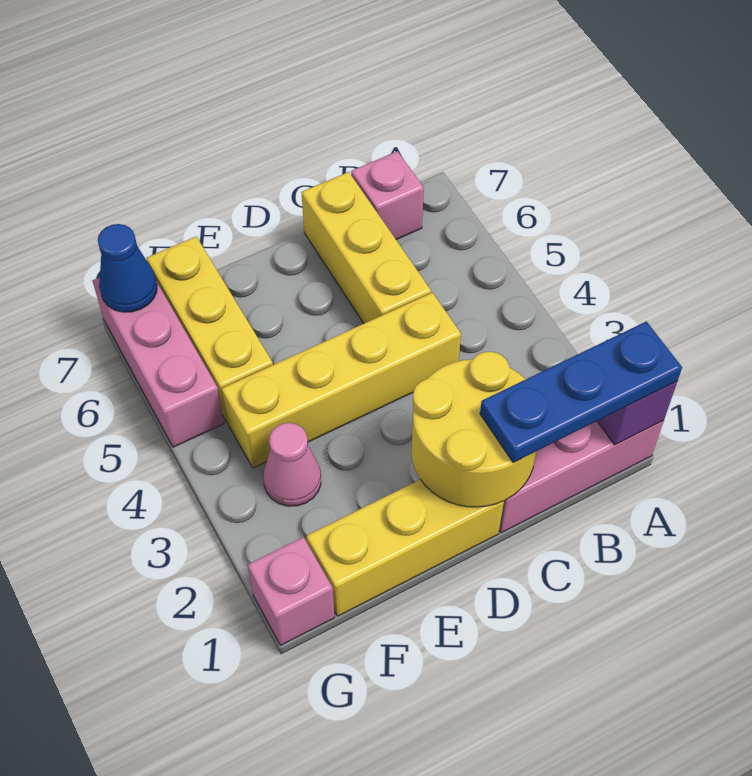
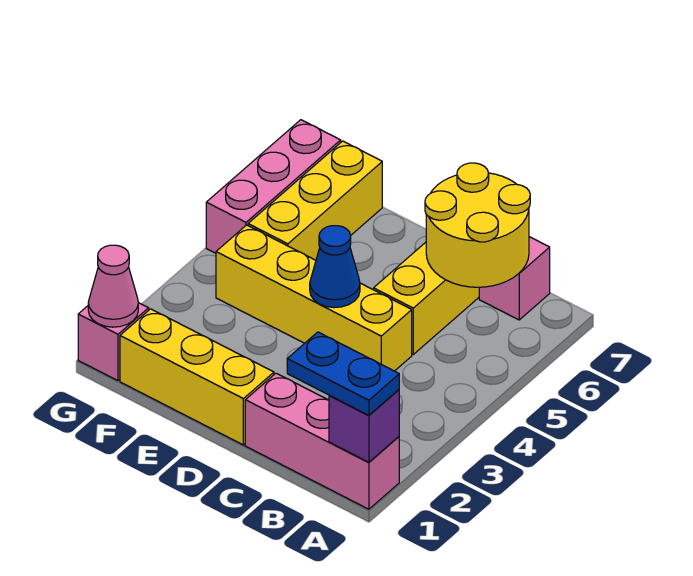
blue 1x3 plate [480,321,682,463] -> blue 1x2 plate [287,332,399,415]
yellow 2x2 round brick [411,352,536,507] -> yellow 2x2 round brick moved to [425,163,530,287]
pink 1x1 cone [263,423,321,506] -> pink 1x1 cone moved to [88,245,138,327]
blue 1x1 cone [98,224,157,312] -> blue 1x1 cone moved to [310,226,360,308]

